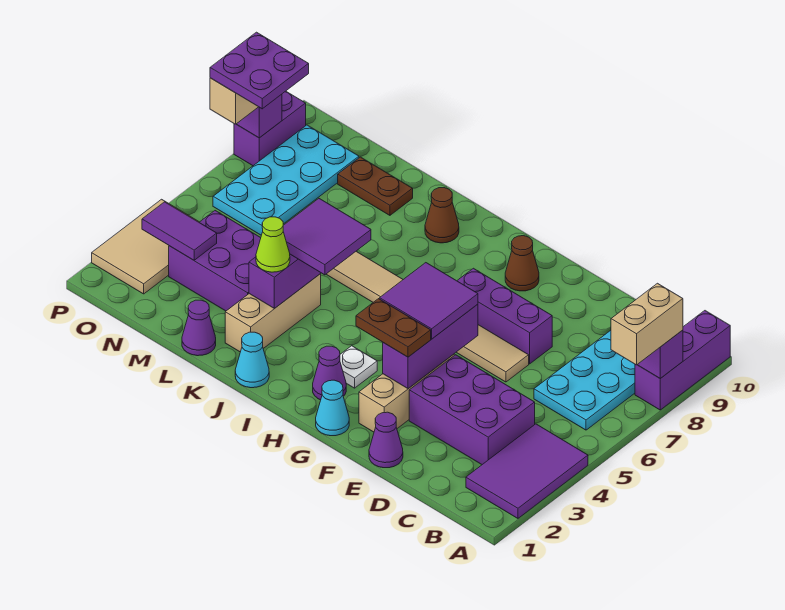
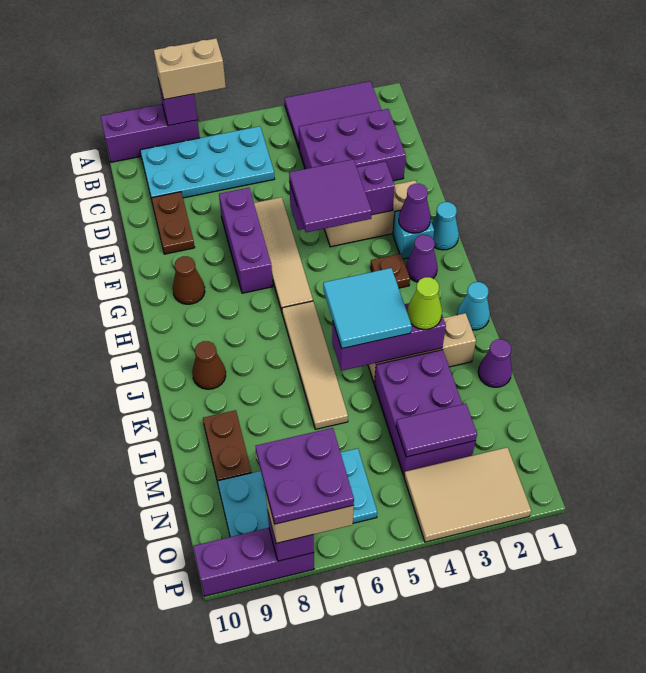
purple 2x3 brick [409,355,535,464] -> purple 2x3 brick turned to [299,109,406,181]
purple 1x1 cone [369,412,403,468] -> purple 1x1 cone moved to [399,184,431,233]
brown 1x2 plate [356,299,431,357] -> brown 1x2 plate moved to [151,192,195,254]
none -> cyan 1x1 brick [393,211,434,259]
white 1x1 plate [340,346,377,388] -> brown 1x1 plate [371,254,410,288]
purple 2x2 tile [283,199,371,275] -> cyan 2x2 tile [323,268,412,348]
purple 1x2 tile [142,202,217,260] -> purple 1x2 tile turned to [396,404,477,457]
purple 1x2 brick [234,91,306,166] -> purple 1x3 brick [193,528,314,596]

